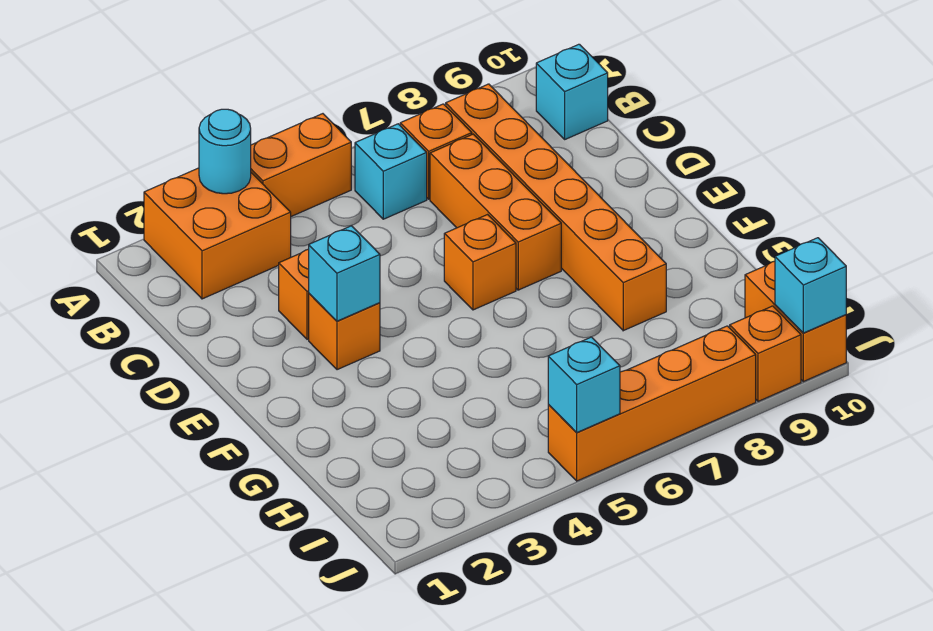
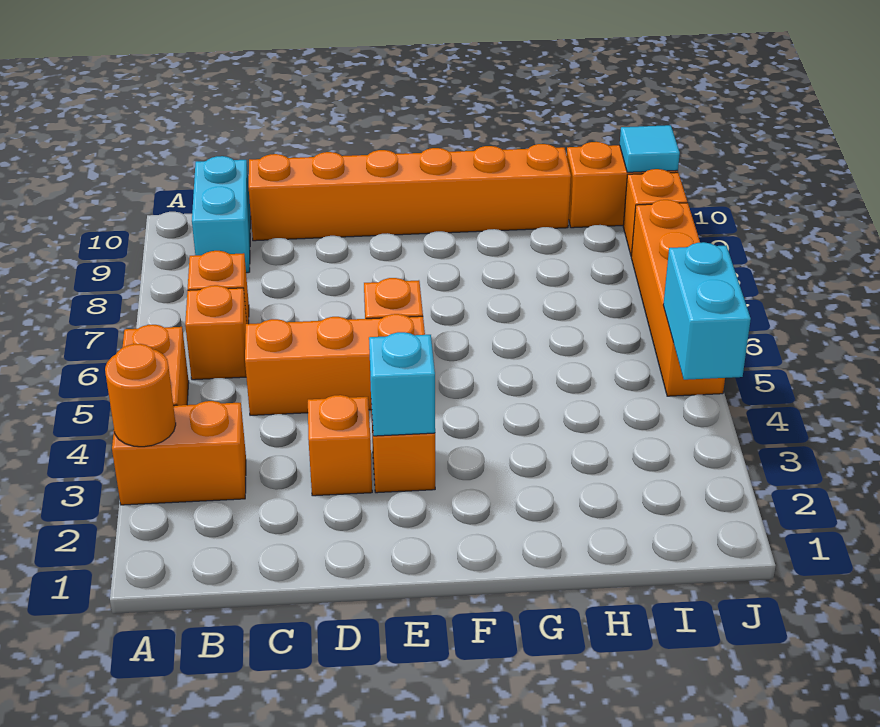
orange 2x2 brick [144,168,291,299] -> orange 1x2 brick [112,401,246,505]
cyan 1x1 round brick [199,109,251,194] -> orange 1x1 round brick [105,344,176,447]
cyan 1x1 brick [355,124,427,219] -> orange 1x1 brick [185,285,247,380]
orange 1x6 brick [446,84,666,331] -> orange 1x6 brick moved to [249,144,571,241]
cyan 1x1 brick [536,44,608,139] -> cyan 1x2 brick [192,156,251,273]
orange 1x3 brick [430,134,561,290] -> orange 1x3 brick moved to [245,314,425,415]
cyan 1x1 brick [548,337,620,433] -> cyan 1x2 brick [663,242,751,380]
cyan 1x1 brick [775,238,846,333] -> cyan 1x1 tile [620,125,680,172]

